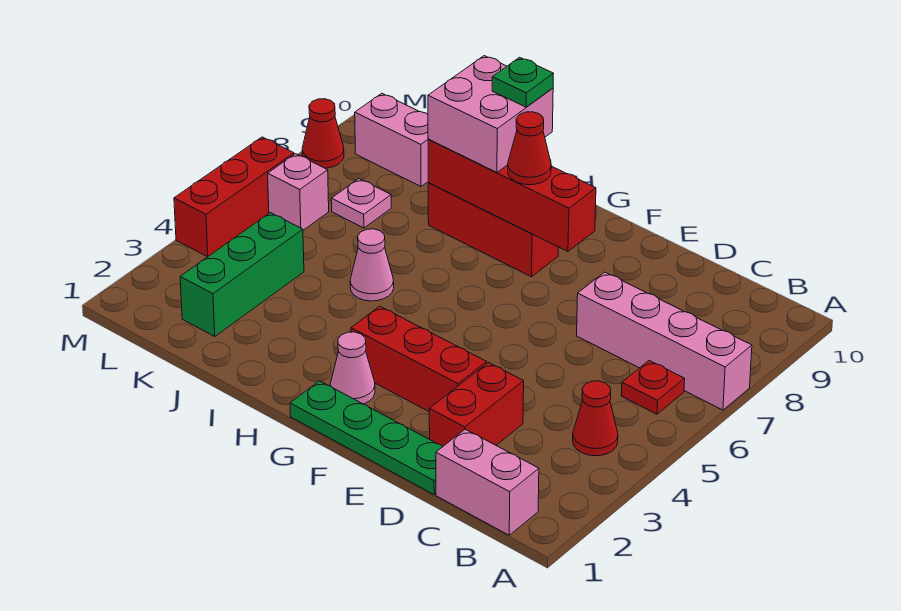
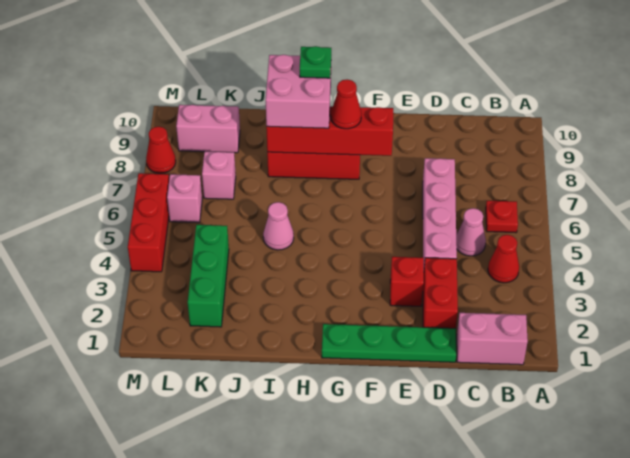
pink 1x4 brick [577,272,752,410] -> pink 1x4 brick turned to [423,158,457,264]
red 1x3 brick [351,306,487,411] -> red 1x1 brick [390,257,424,306]
pink 1x1 cone [330,332,375,404] -> pink 1x1 cone moved to [456,208,486,256]
pink 1x1 plate [331,179,391,228] -> pink 1x1 brick [202,152,236,199]

